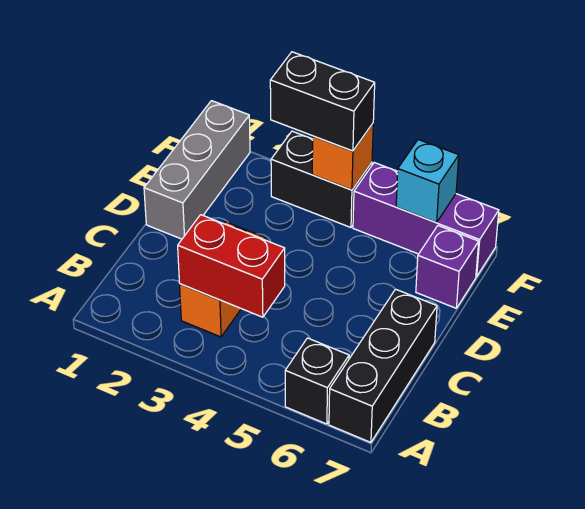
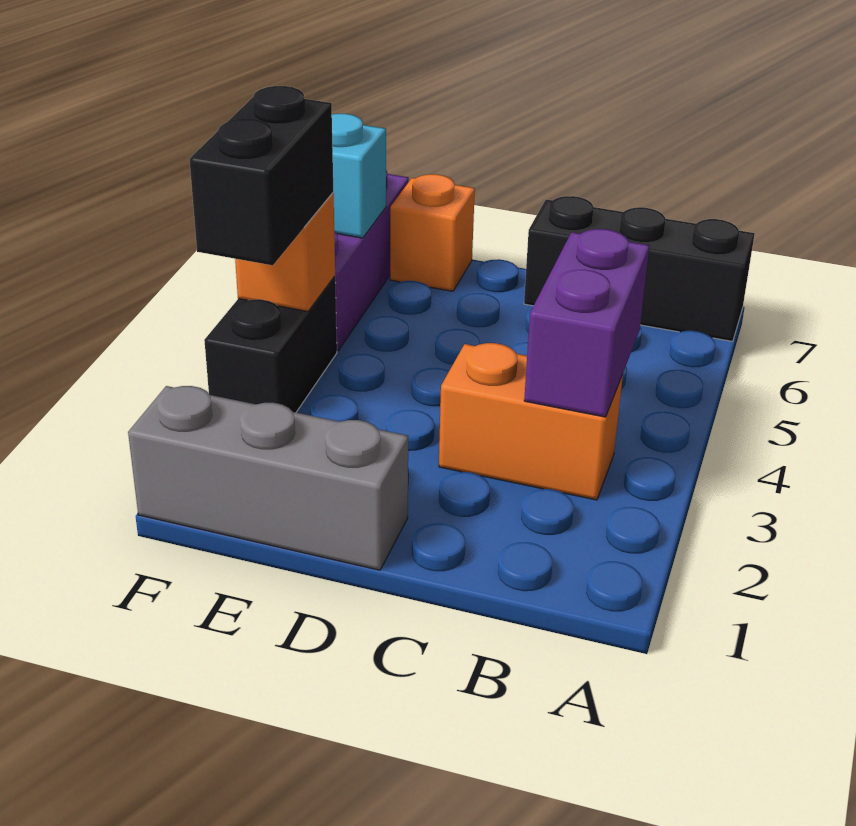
black 1x1 brick [285,338,349,424] -> none
red 1x2 brick [178,215,285,317] -> purple 1x2 brick [524,229,650,417]
purple 1x1 brick [416,226,479,308] -> orange 1x1 brick [390,174,475,291]

